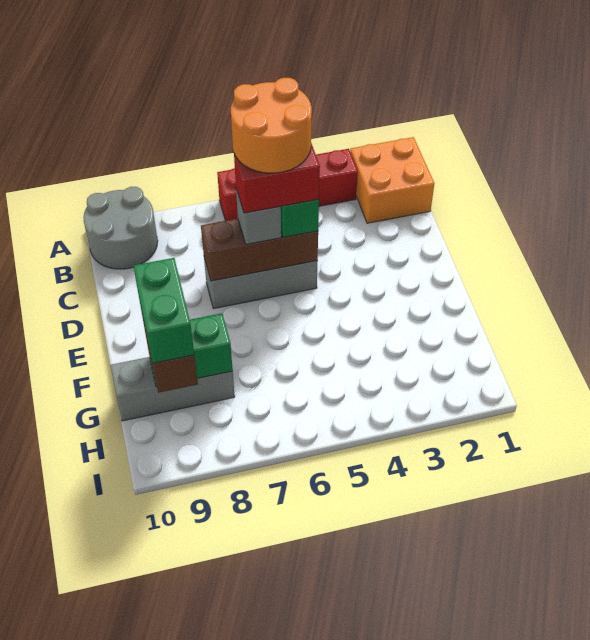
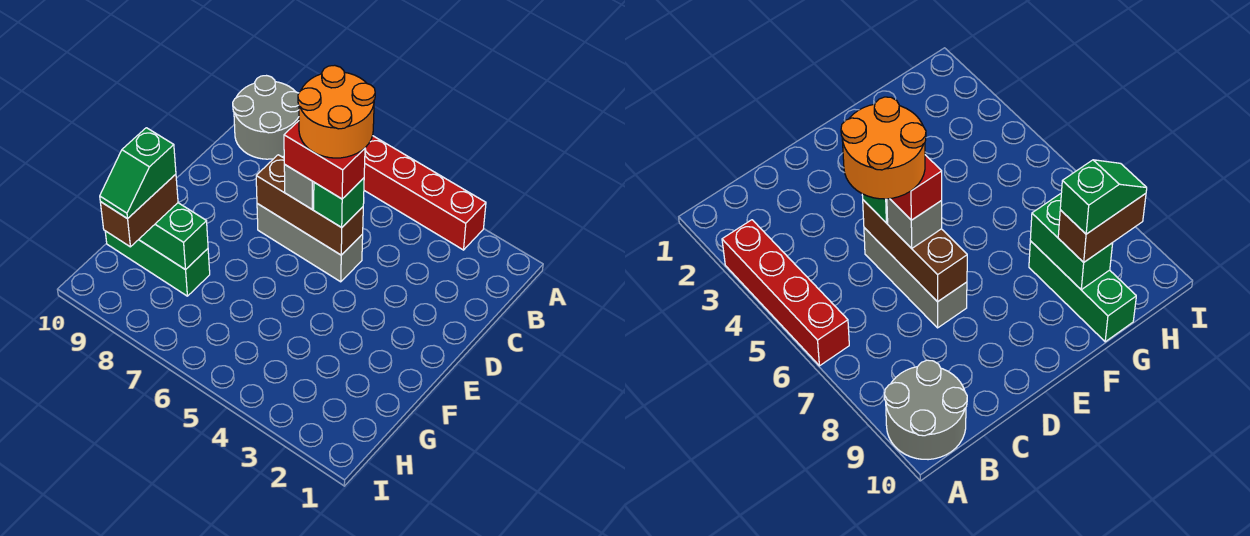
orange 2x2 brick [350,137,434,223] -> none
grey 1x3 brick [111,357,235,421] -> green 1x3 brick [105,231,210,296]
green 1x2 brick [133,258,194,363] -> green 1x2 slope [100,128,176,219]

